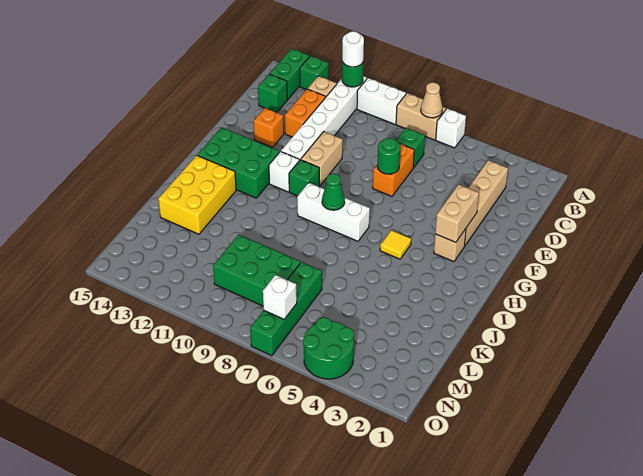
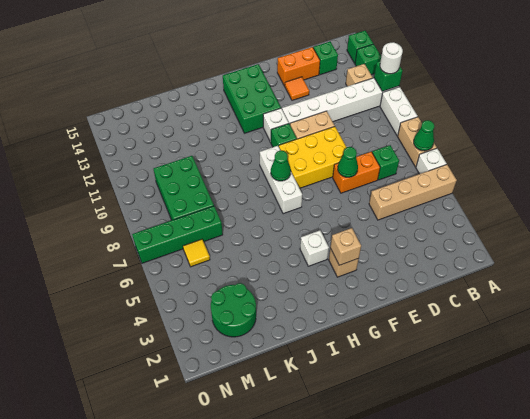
tan 1x1 cone [421,82,442,118] -> green 1x1 cone [414,120,434,151]
green 1x1 round brick [342,62,363,87] -> green 1x1 brick [374,61,402,91]
green 1x2 brick [269,49,309,100] -> green 1x1 brick [347,31,373,63]
tan 1x4 brick [465,160,508,245] -> tan 1x4 brick moved to [369,164,457,220]
orange 1x2 brick [285,89,326,137] -> orange 1x2 brick moved to [277,47,320,86]
green 1x1 round brick [377,138,400,174] -> green 1x1 cone [338,147,358,177]
orange 1x1 brick [254,108,284,147] -> orange 1x1 tile [285,77,309,100]
tan 1x2 brick [435,184,479,243] -> tan 1x1 brick [330,228,361,265]
yellow 1x1 tile [380,230,411,259] -> yellow 1x1 tile moved to [183,239,210,267]
yellow 2x3 brick [158,155,236,234] -> yellow 2x3 brick moved to [279,127,347,188]
green 2x2 round brick [303,317,354,379] -> green 2x2 round brick moved to [211,283,256,337]
white 1x1 brick [263,275,297,319] -> white 1x1 brick moved to [300,230,329,266]

